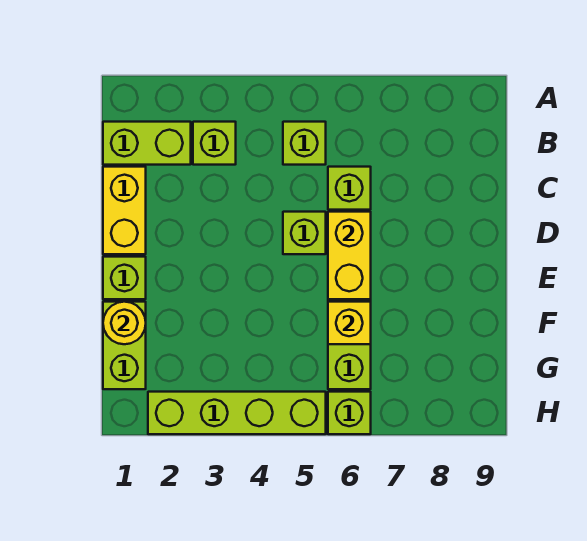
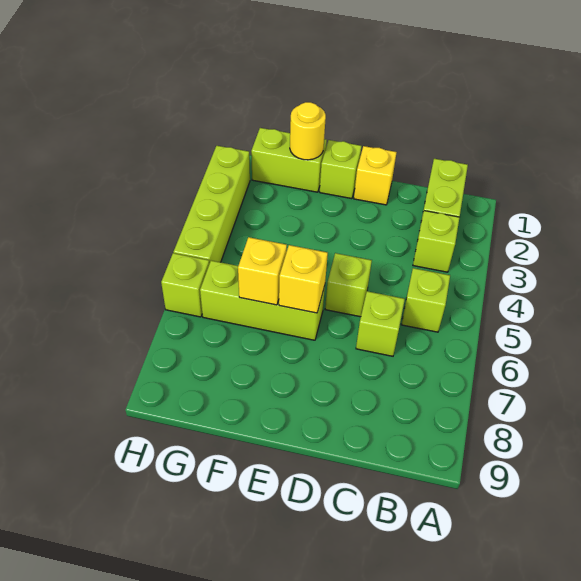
yellow 1x2 brick [103,167,146,254] -> yellow 1x1 brick [354,146,397,205]
yellow 1x2 brick [328,212,371,299] -> yellow 1x1 brick [279,245,328,313]

